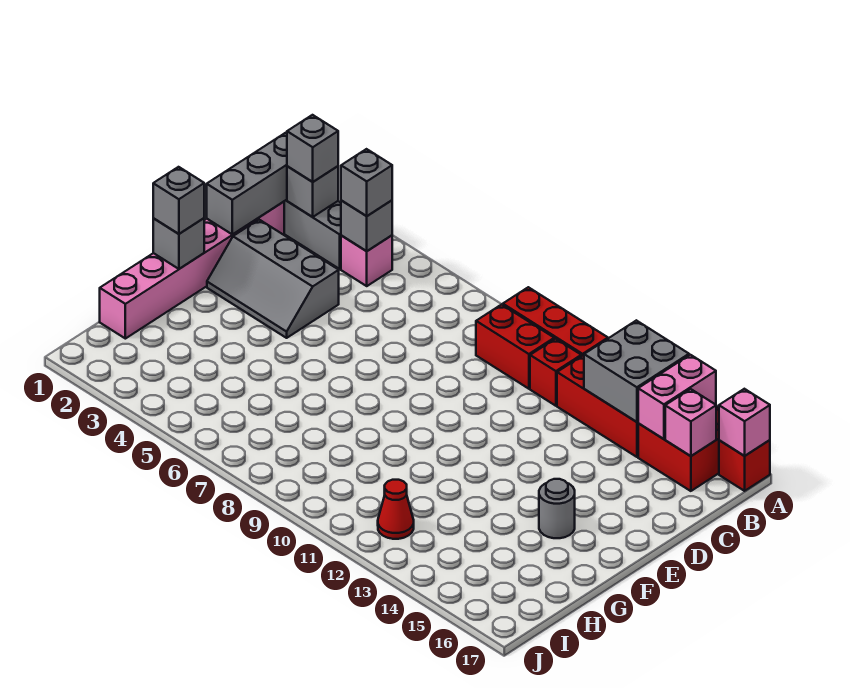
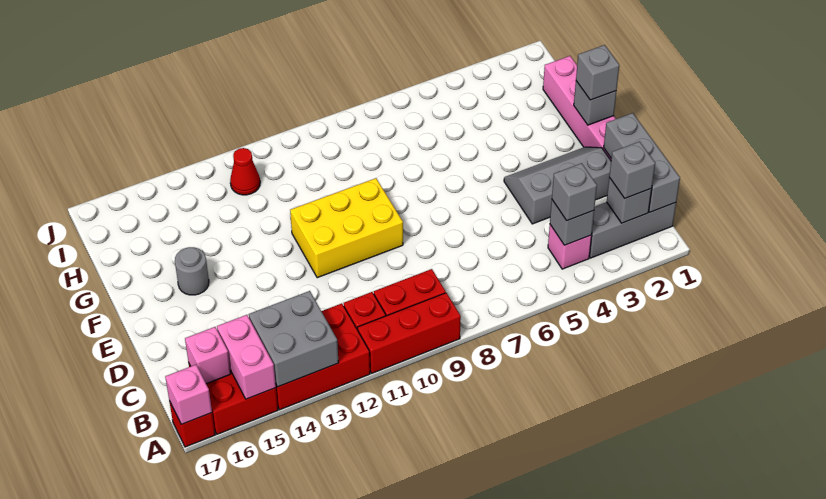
none -> yellow 2x3 brick [290,178,403,278]

